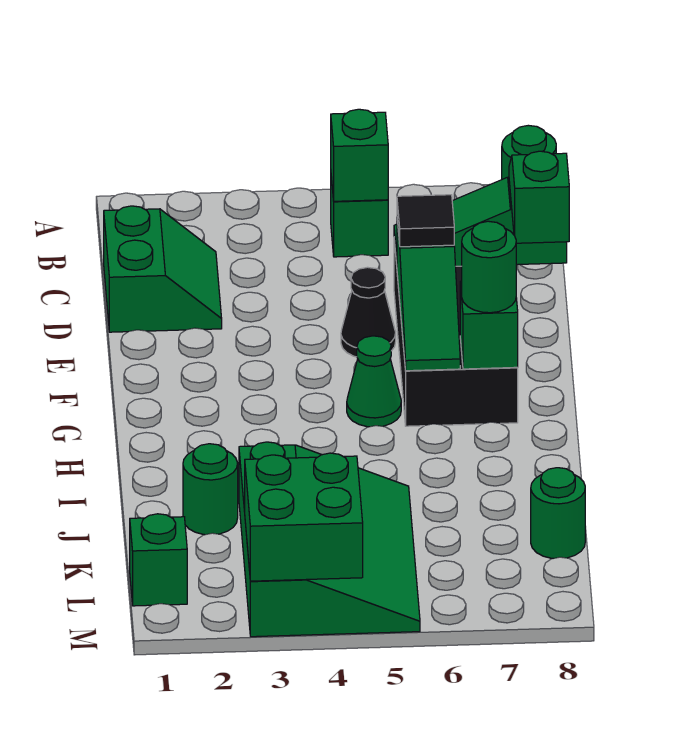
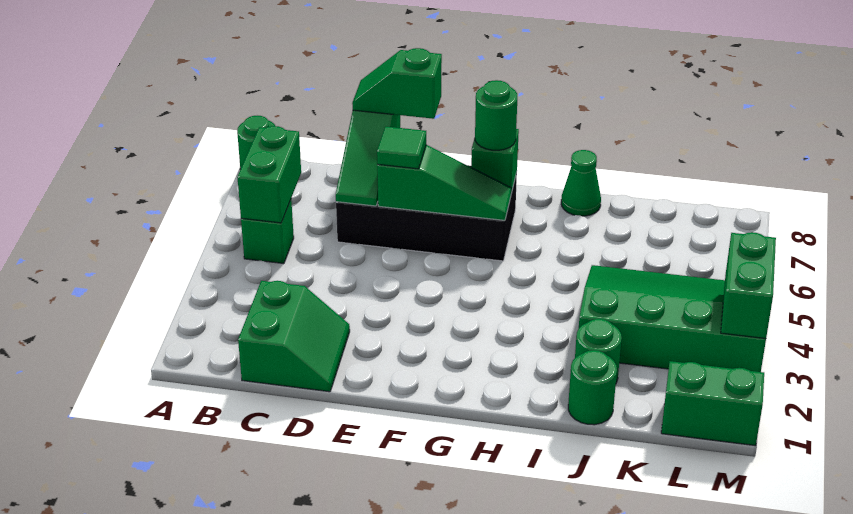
green 1x1 brick [331,109,388,201] -> green 1x2 brick [237,126,301,223]
green 2x2 slope [104,206,222,332] -> green 2x2 slope turned to [238,281,350,392]
black 1x1 cone [341,267,396,357] -> none
black 1x1 tile [397,195,454,247] -> green 1x1 tile [377,127,426,169]
green 1x1 cone [347,336,401,427] -> green 1x1 cone moved to [561,150,601,216]
green 1x1 round brick [531,468,585,558] -> green 1x1 round brick moved to [568,350,617,425]
green 1x1 brick [130,514,187,606] -> green 1x2 brick [661,361,764,446]
green 2x2 brick [245,453,363,581] -> green 1x2 brick [721,232,776,339]

